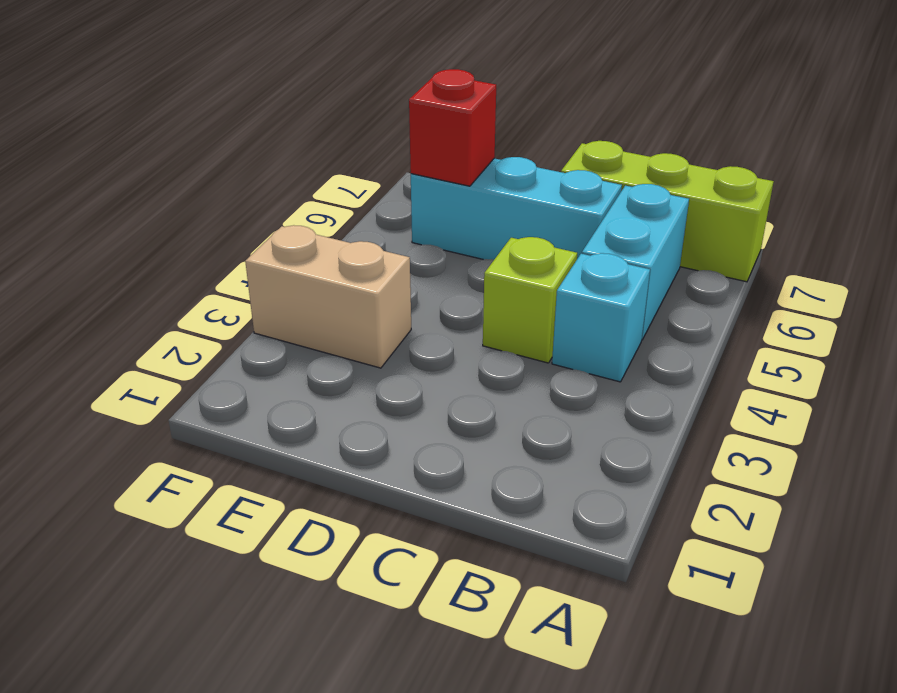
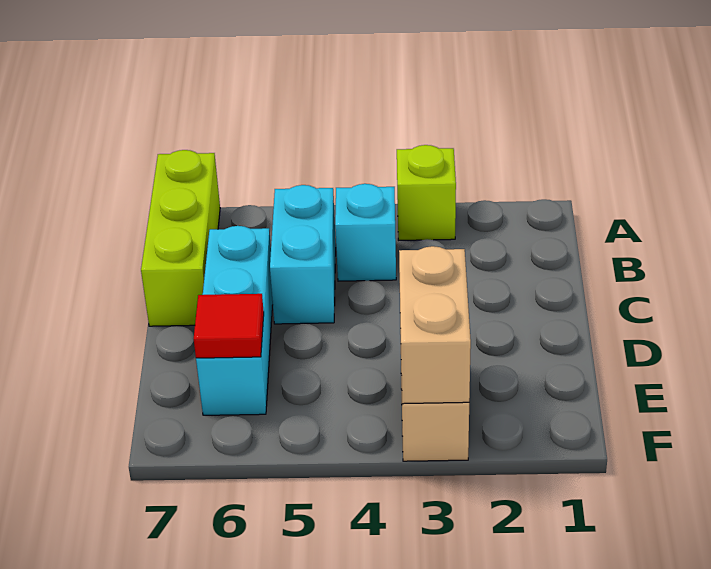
cyan 1x2 brick [582,184,689,340] -> cyan 1x2 brick turned to [270,185,336,324]
lime 1x1 brick [483,237,577,363] -> lime 1x1 brick moved to [397,145,456,240]
none -> tan 1x2 brick [399,246,471,404]
red 1x1 brick [409,69,496,186] -> red 1x1 tile [194,294,264,358]

